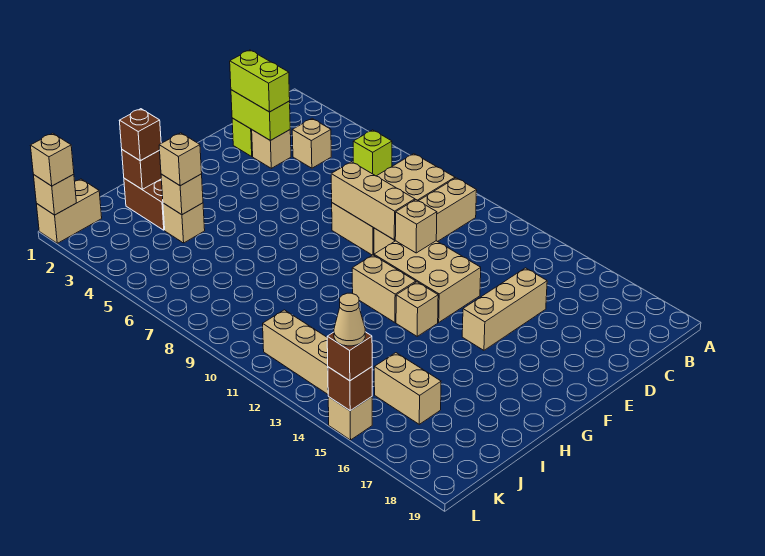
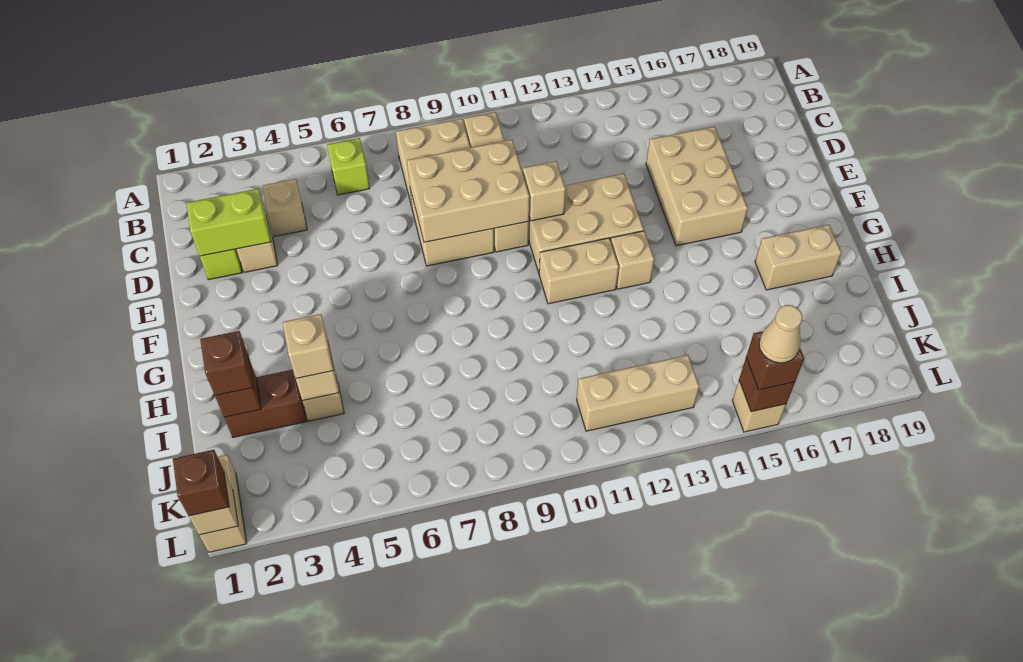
lime 1x2 brick [230,50,290,112] -> none
tan 1x3 brick [462,268,547,350] -> tan 2x3 brick [646,126,748,246]
tan 1x3 brick [331,162,415,240] -> tan 2x3 brick [407,140,529,242]
tan 1x2 brick [374,353,441,424] -> tan 1x2 brick moved to [755,225,841,290]
tan 1x1 brick [30,133,74,186] -> brown 1x1 brick [173,450,229,516]

